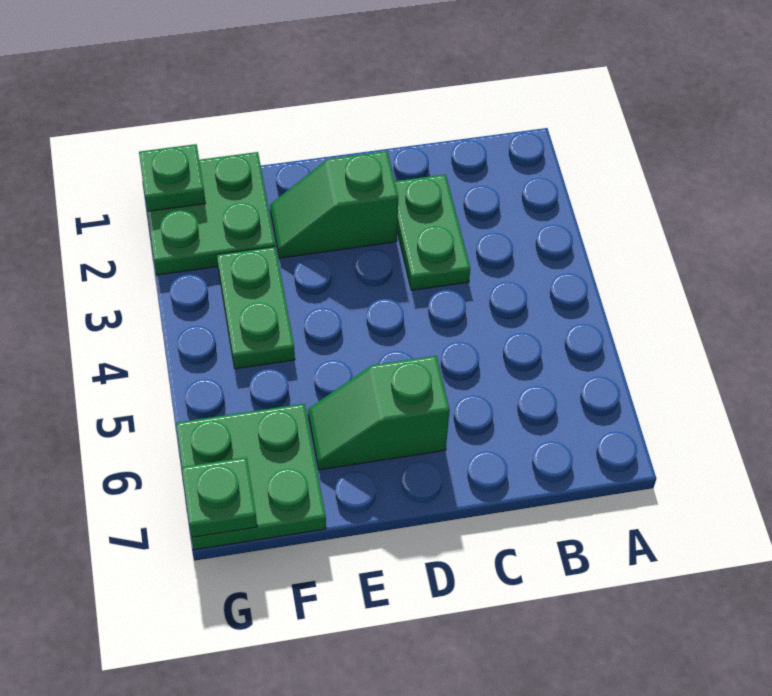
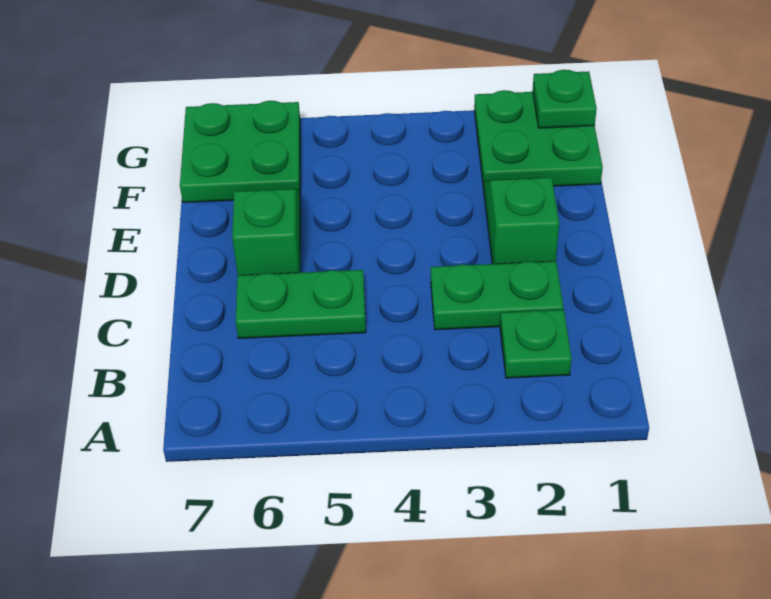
green 1x2 plate [217,247,295,369] -> green 1x2 plate moved to [236,270,366,339]
green 1x1 plate [182,457,257,537] -> green 1x1 plate moved to [500,310,572,378]

